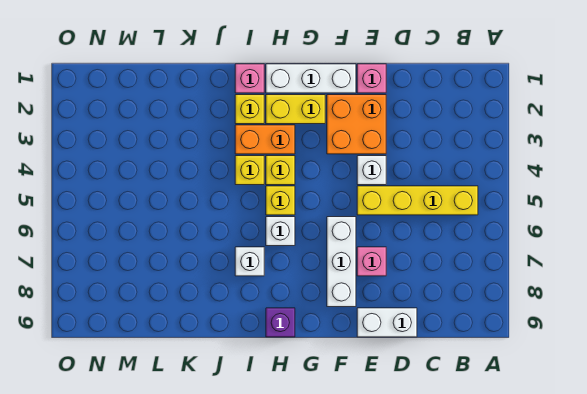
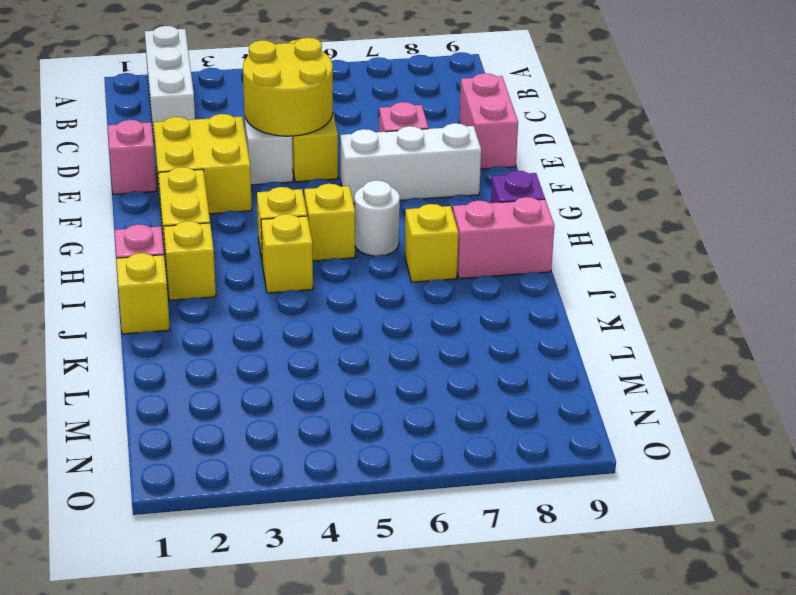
none -> yellow 2x2 round brick [243,38,333,136]
white 1x2 brick [357,308,417,337] -> pink 1x2 brick [459,73,518,169]
orange 2x2 brick [327,95,386,154] -> yellow 2x2 brick [154,114,252,214]
white 1x3 brick [266,64,356,93] -> white 1x3 brick moved to [145,26,195,142]
orange 1x2 brick [235,125,295,154] -> none
white 1x1 brick [266,217,295,246] -> white 1x1 round brick [355,180,400,256]
white 1x1 brick [235,247,264,276] -> yellow 1x1 brick [405,204,458,282]
none -> pink 1x2 brick [453,197,554,279]
none -> yellow 1x1 brick [116,253,170,334]

